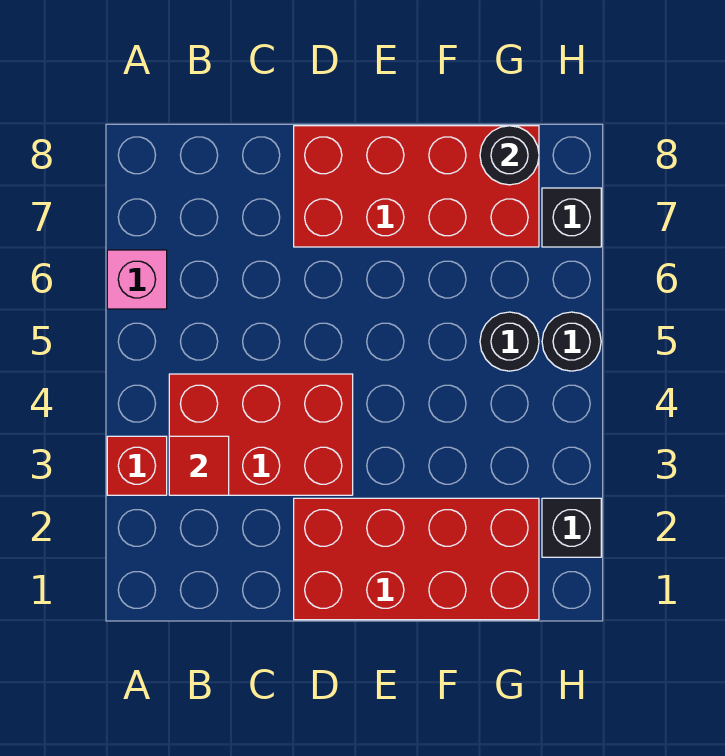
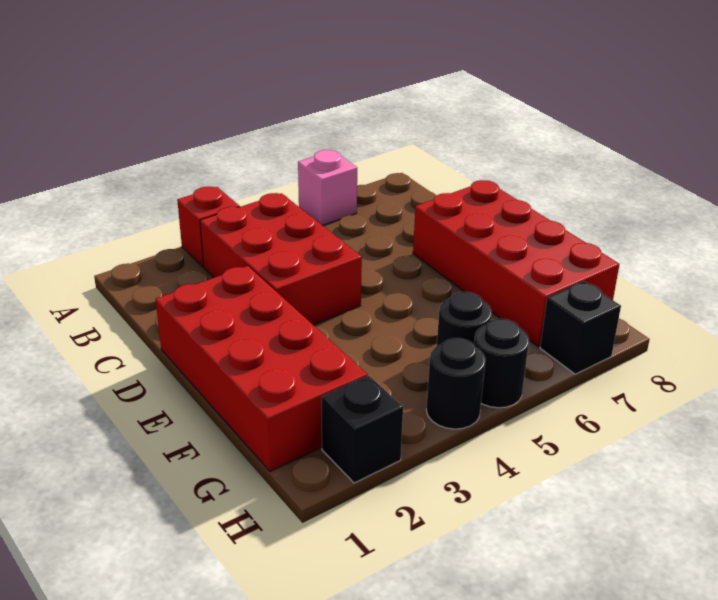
red 1x1 tile [169,436,229,495] -> none
black 1x1 round brick [480,126,539,185] -> black 1x1 round brick moved to [426,338,485,429]

